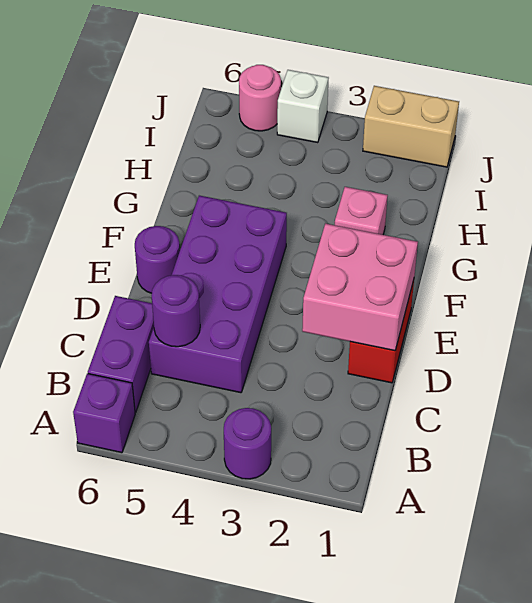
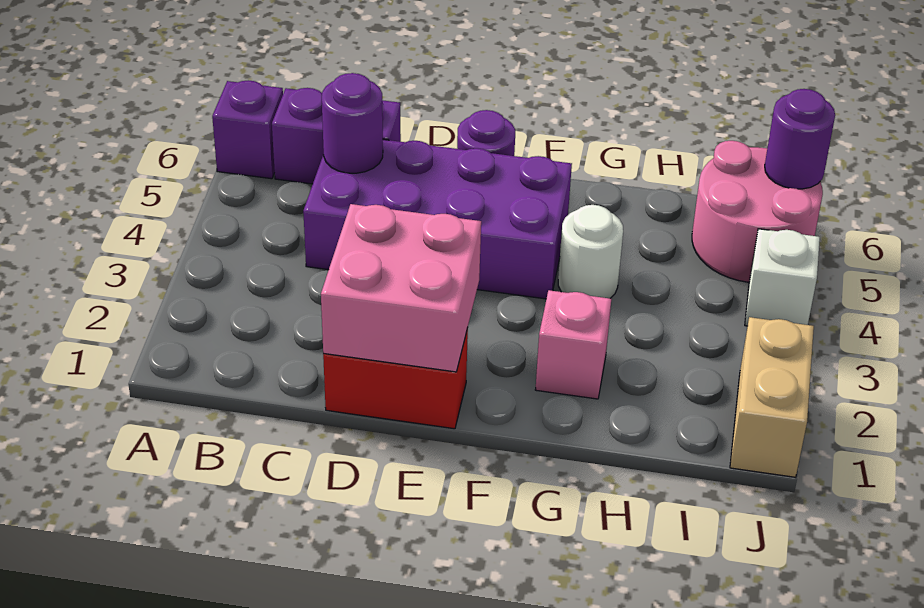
purple 1x1 round brick [224,408,271,479] -> purple 1x1 round brick moved to [765,89,835,189]
none -> white 1x1 round brick [558,205,623,298]
pink 1x1 round brick [239,65,281,131] -> pink 2x2 round brick [692,141,823,282]

